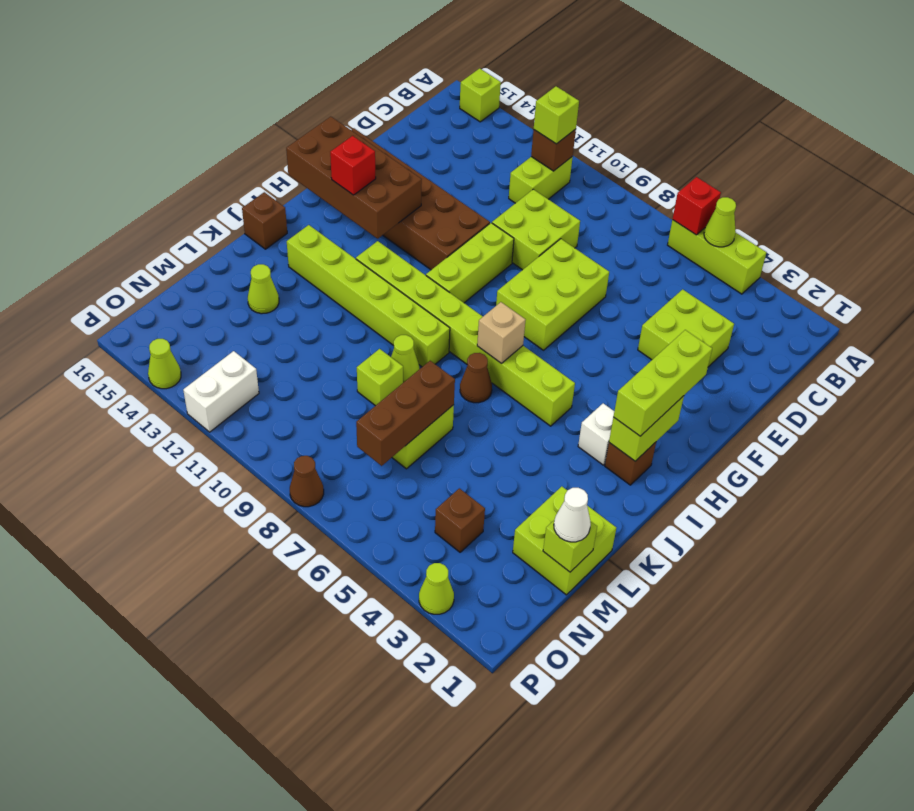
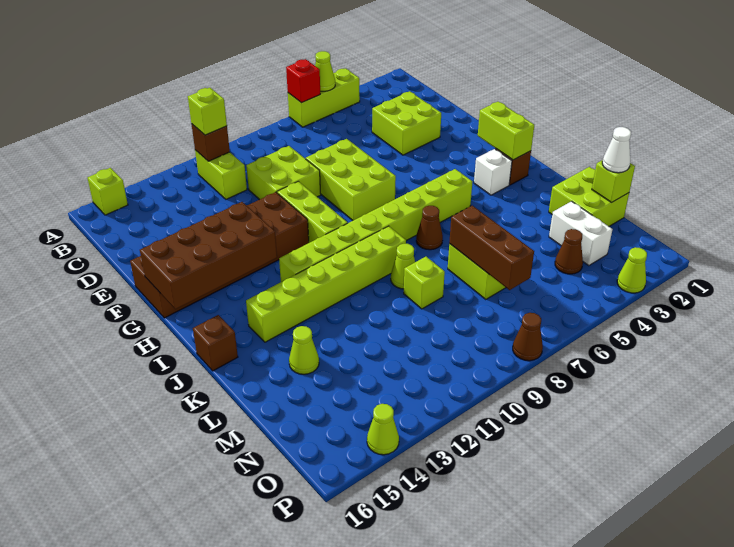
lime 1x3 brick [614,330,712,436] -> none
red 1x1 brick [330,136,376,195] -> none
tan 1x1 brick [477,302,525,363] -> none
brown 1x1 brick [435,488,485,552] -> brown 1x1 cone [555,229,583,274]
white 1x2 brick [183,351,259,432] -> white 1x2 brick moved to [549,201,612,266]

